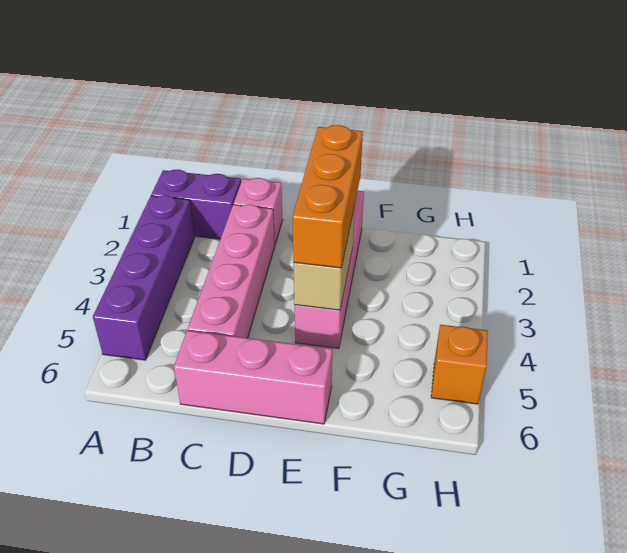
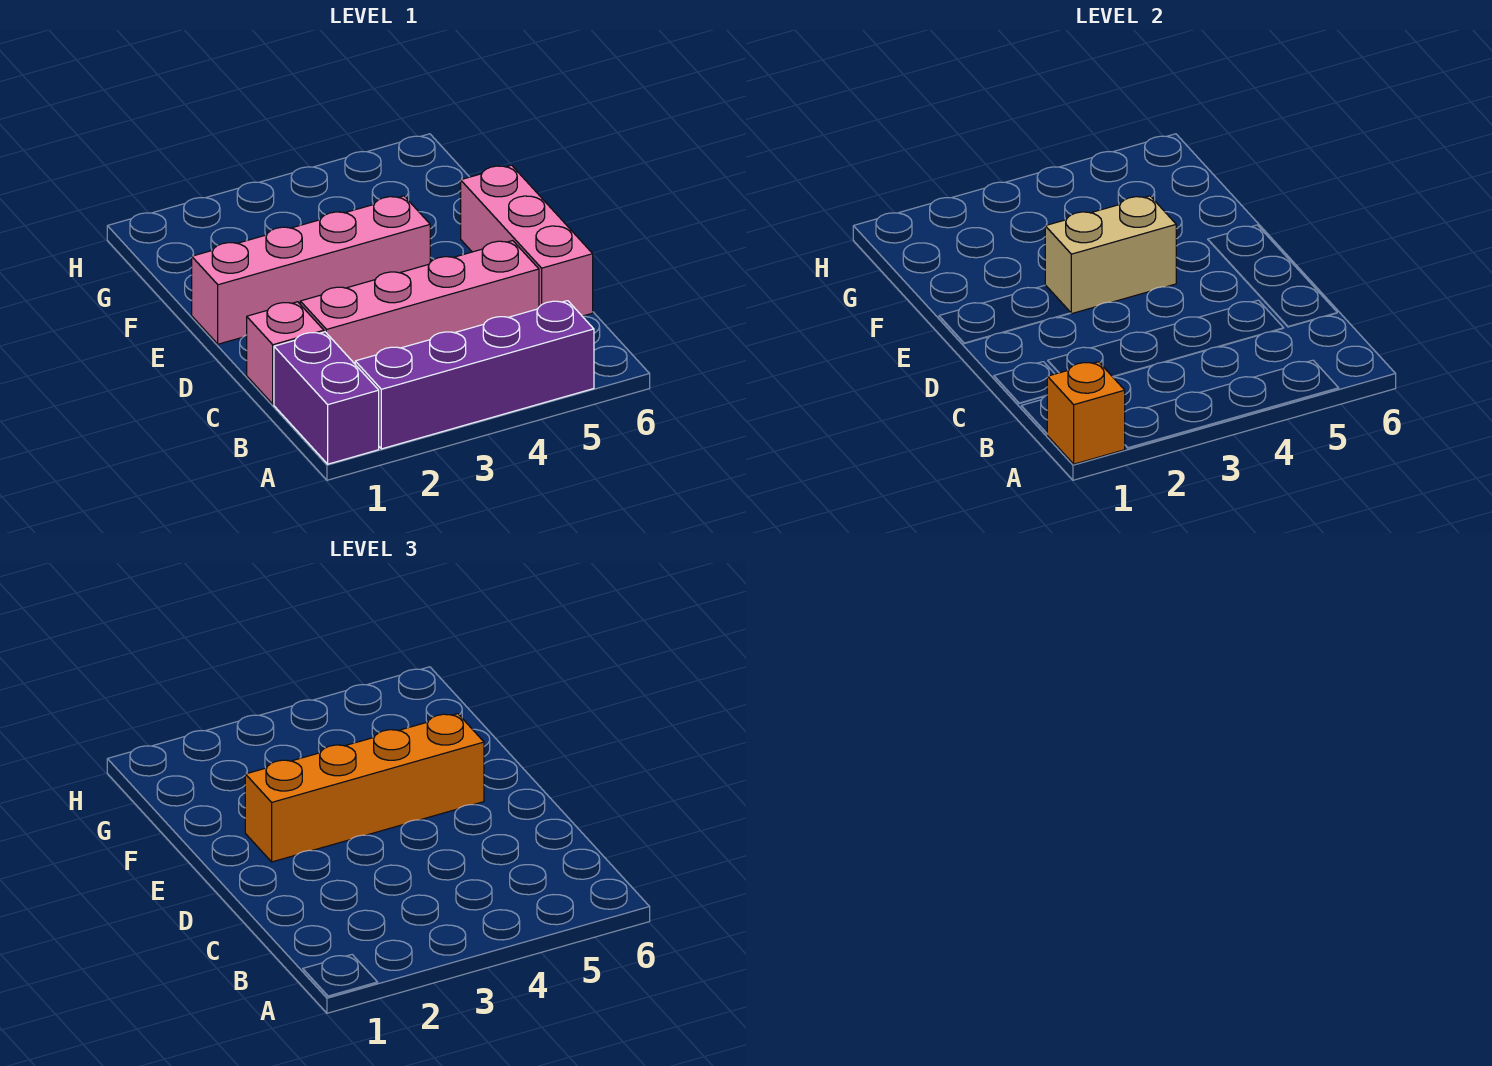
orange 1x3 brick [292,125,363,268] -> orange 1x4 brick [245,714,484,862]
orange 1x1 brick [431,325,488,404] -> orange 1x1 brick moved to [1047,362,1125,464]

